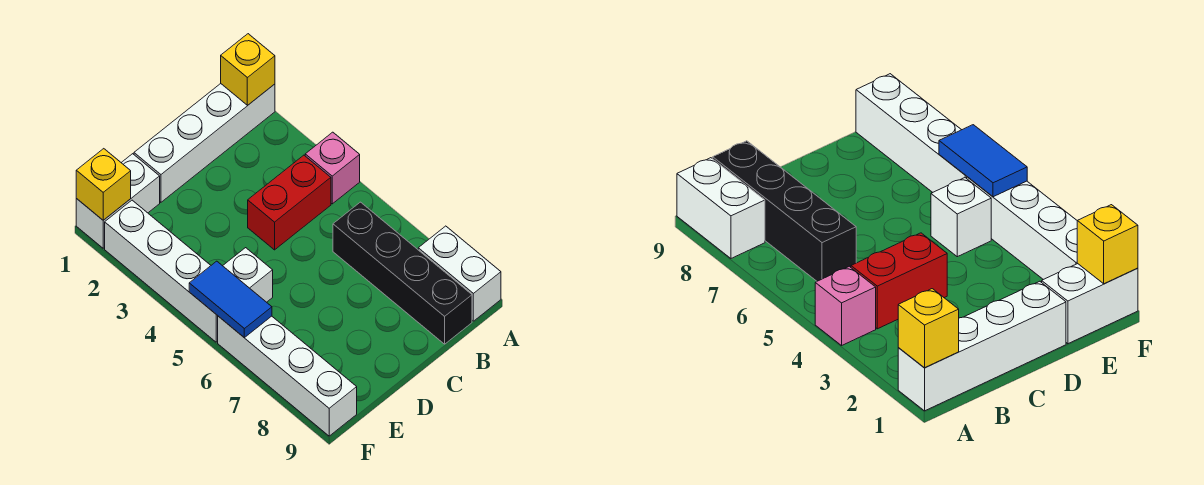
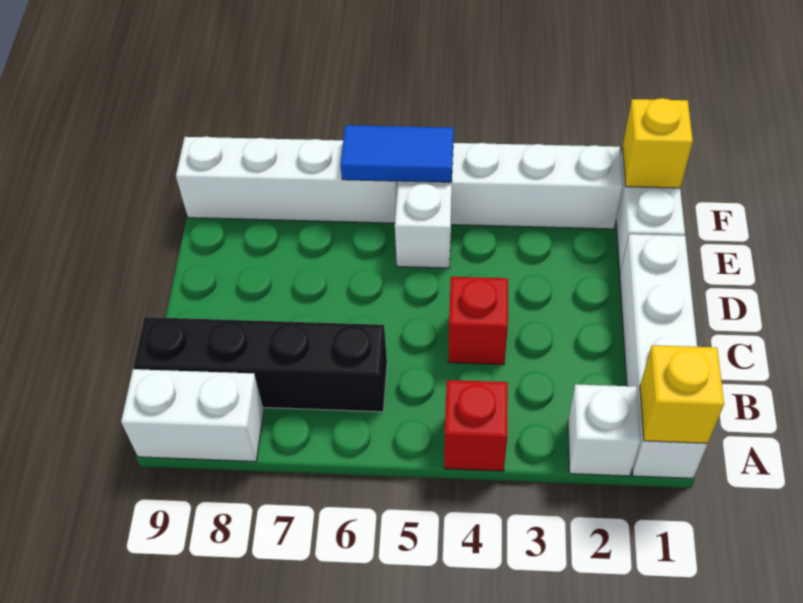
none -> white 1x1 brick [568,384,640,476]
pink 1x1 brick [305,132,360,204] -> red 1x1 brick [444,380,508,471]
red 1x2 brick [248,155,331,250] -> red 1x1 brick [448,277,508,364]

